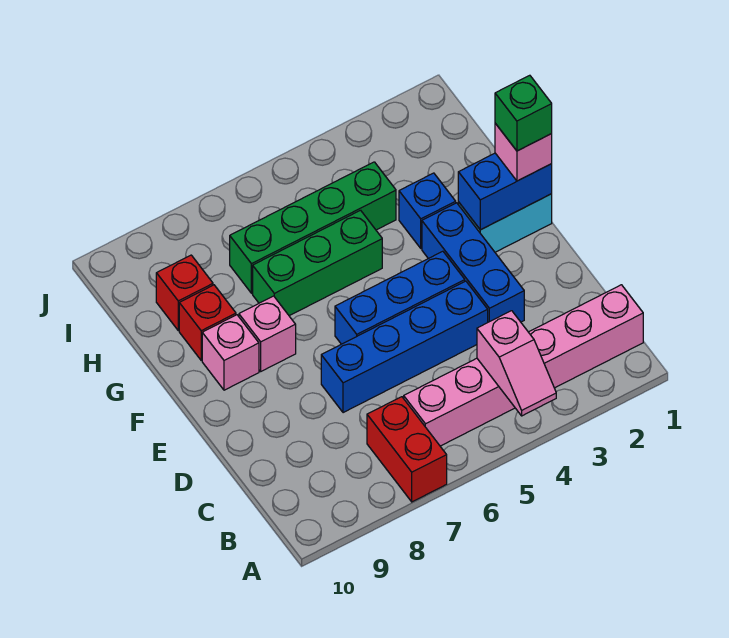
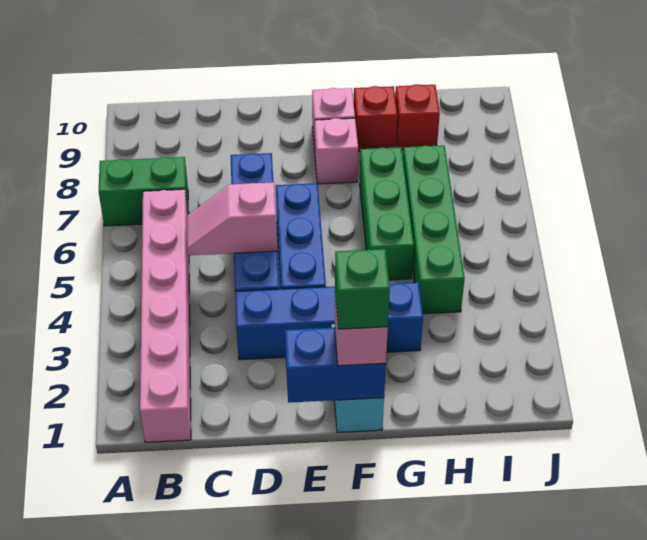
pink 1x2 slope [477,311,556,416] -> pink 1x2 slope moved to [187,182,277,255]
red 1x2 brick [367,397,447,502] -> green 1x2 brick [99,157,189,226]
blue 1x2 brick [458,153,552,230] -> blue 1x2 brick turned to [285,328,386,403]

